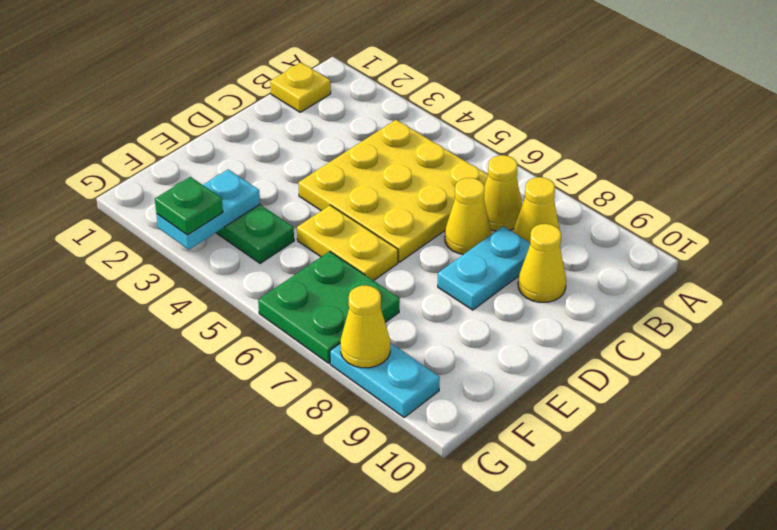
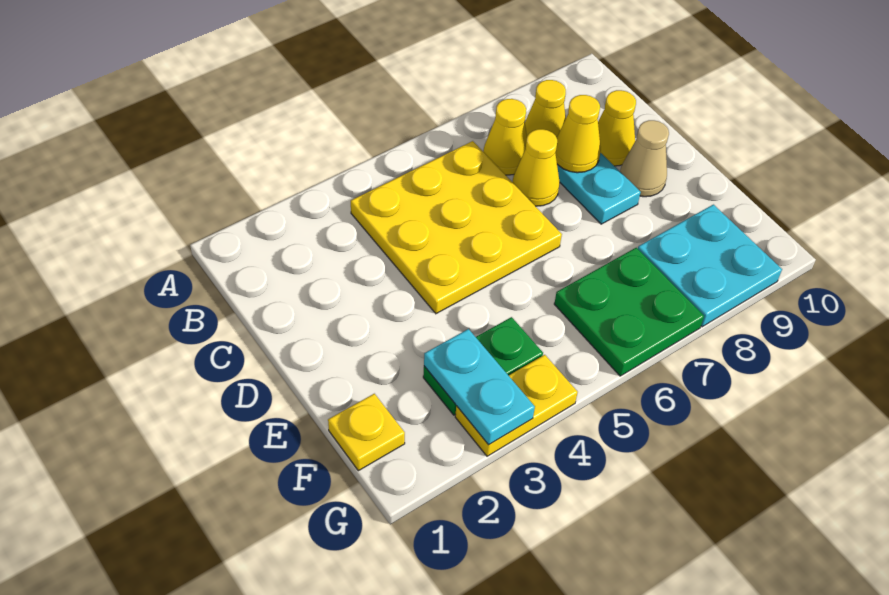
yellow 1x1 plate [270,63,331,112] -> yellow 1x1 plate moved to [328,394,405,471]
none -> tan 1x1 cone [620,120,669,197]
yellow 1x2 plate [297,205,398,281] -> yellow 1x2 plate moved to [455,355,578,456]
green 1x1 plate [155,177,223,235] -> none
cyan 1x2 plate [330,343,440,417] -> cyan 2x2 plate [638,205,782,327]
yellow 1x1 cone [340,286,390,368] -> yellow 1x1 cone moved to [555,95,601,173]

